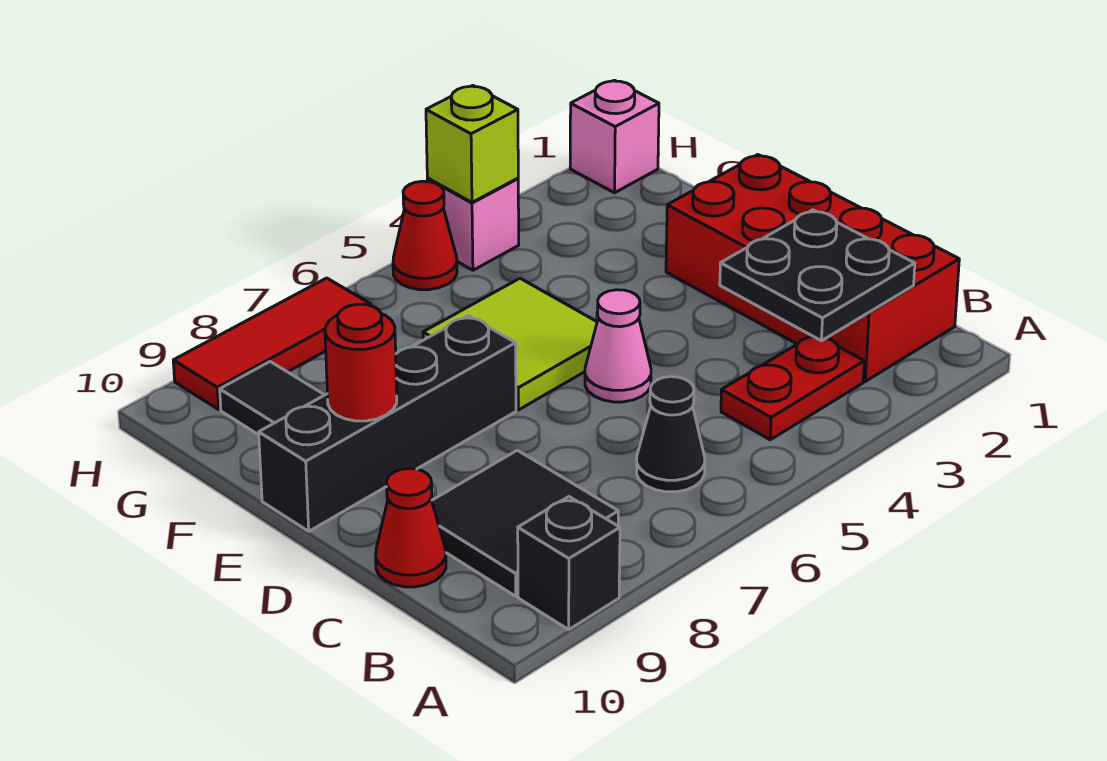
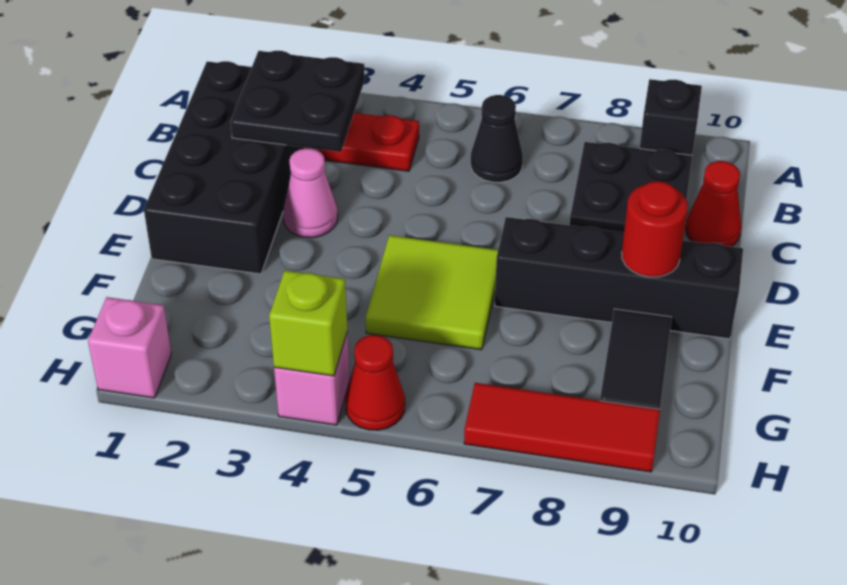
red 2x4 brick [666,155,959,381] -> black 2x4 brick [144,61,304,274]
black 2x2 tile [432,450,618,596] -> black 2x2 plate [570,142,692,233]
pink 1x1 cone [585,290,651,402] -> pink 1x1 cone moved to [283,148,338,238]

